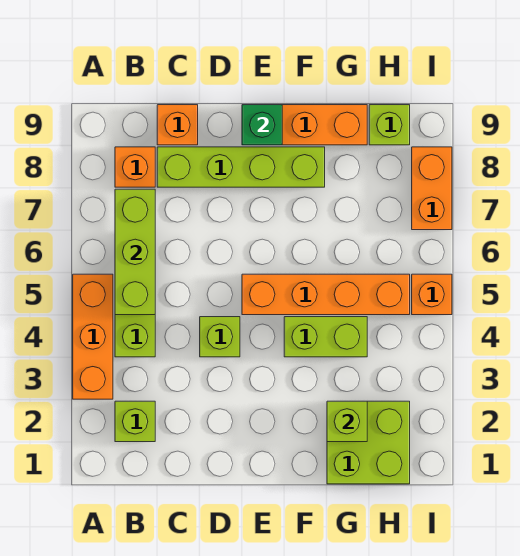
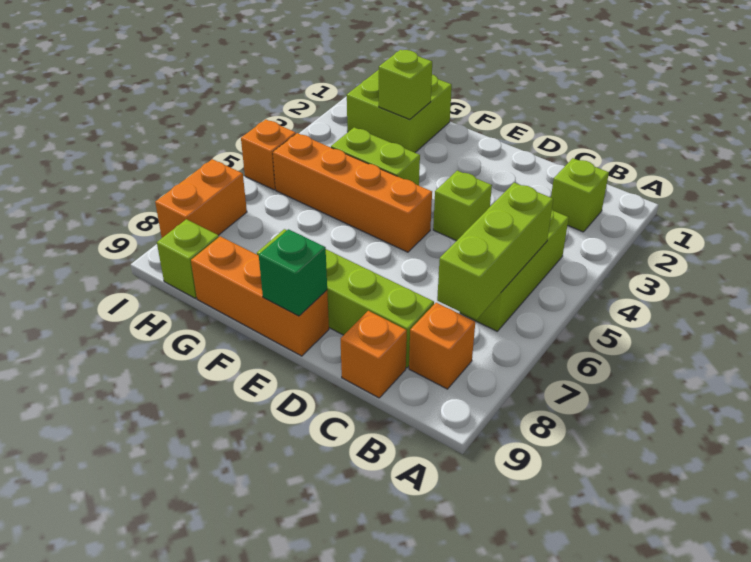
orange 1x3 brick [73,274,113,399] -> none

